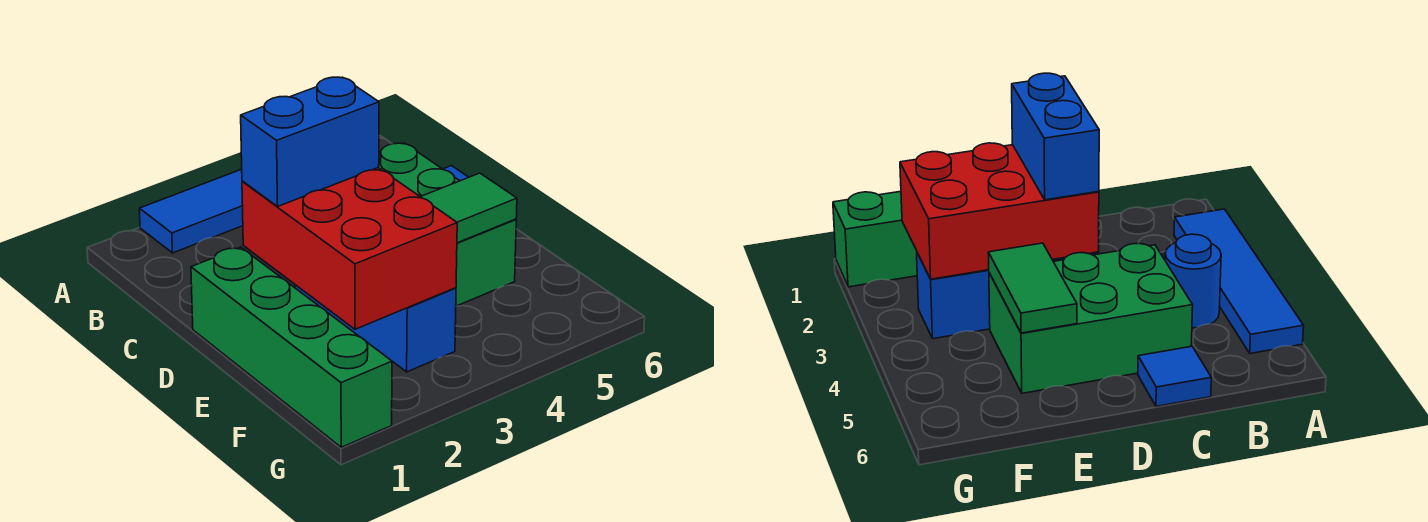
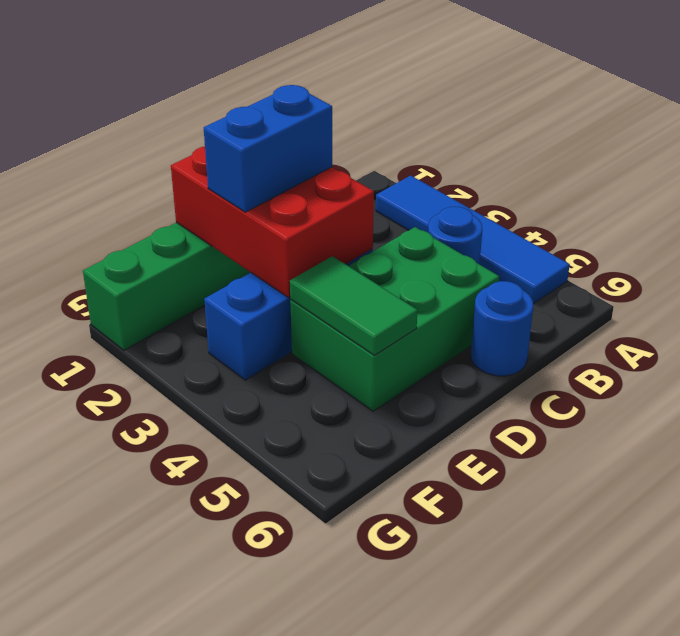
blue 1x1 tile [1138,346,1211,406] -> blue 1x1 round brick [471,281,533,376]
red 2x3 brick [242,168,457,329] -> red 2x3 brick turned to [171,146,374,298]
blue 1x2 brick [241,77,379,206] -> blue 1x2 brick turned to [204,85,332,212]

